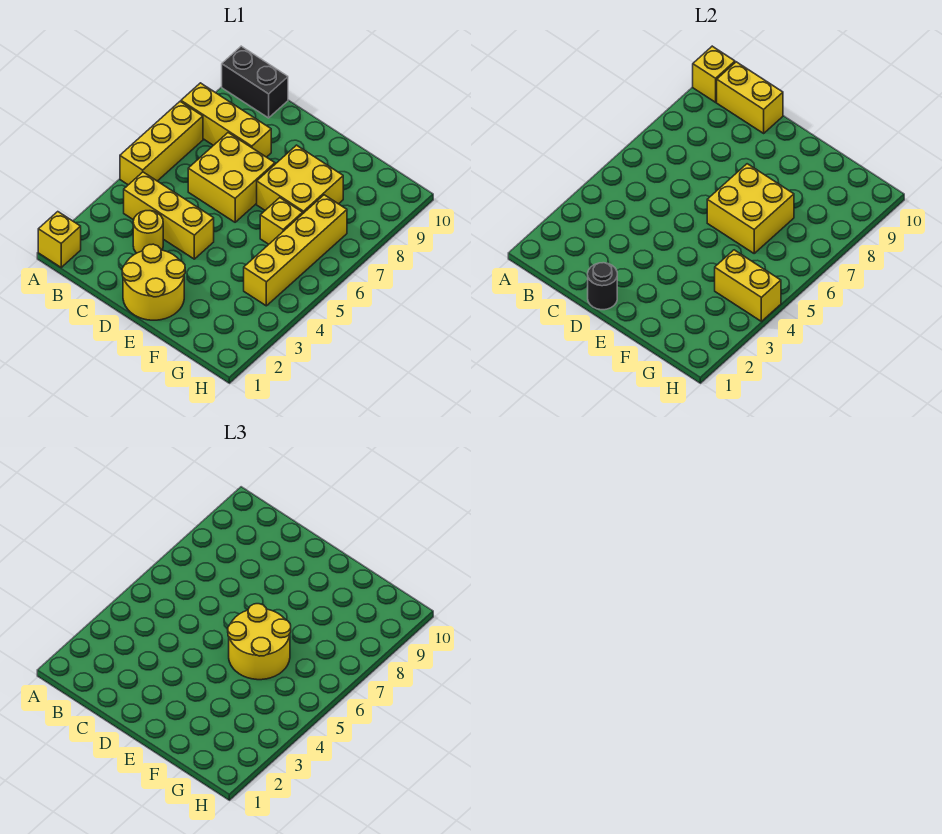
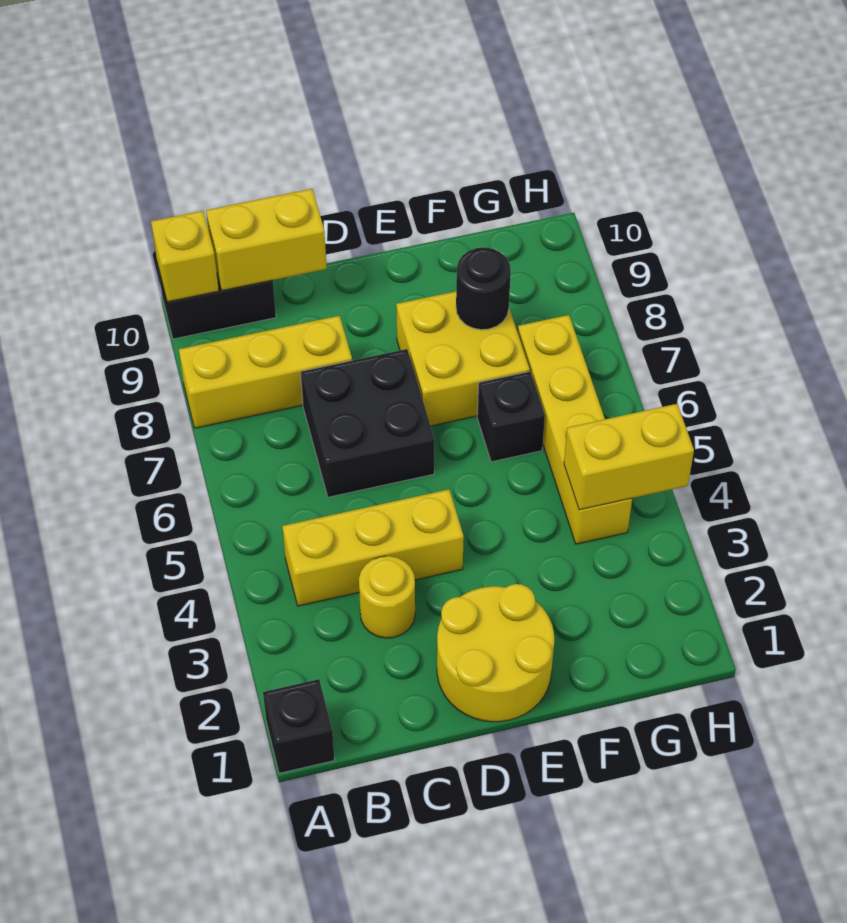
yellow 1x1 brick [38,212,81,267] -> black 1x1 brick [263,679,334,773]
yellow 1x3 brick [120,102,203,185] -> none
yellow 2x2 brick [188,133,275,222] -> black 2x2 brick [301,349,435,497]
black 1x1 round brick [588,263,617,310] -> black 1x1 round brick moved to [456,247,511,330]
yellow 2x2 round brick [228,604,291,680] -> none
yellow 2x2 brick [707,164,794,253] -> none
yellow 1x1 brick [260,198,303,244] -> black 1x1 brick [477,372,545,462]

